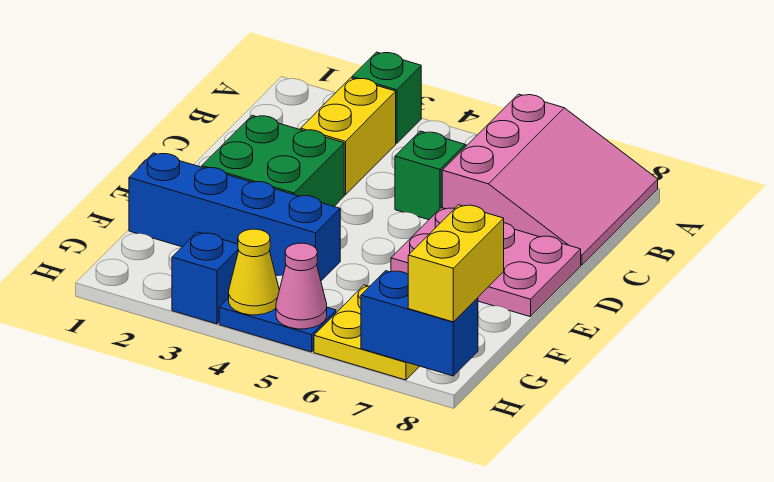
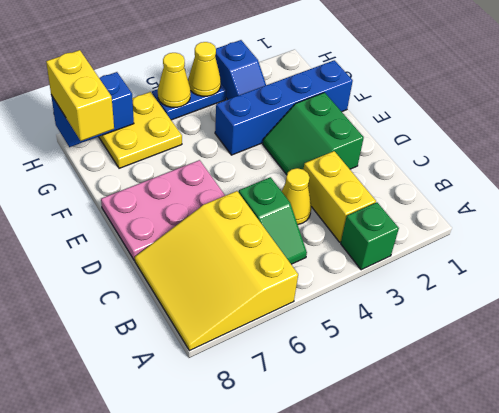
pink 3x3 slope [442,94,658,265] -> yellow 3x3 slope [135,191,298,351]
none -> yellow 1x1 cone [282,168,311,224]
green 2x2 brick [202,116,344,206] -> green 2x2 slope [263,93,364,175]
pink 1x1 cone [276,243,327,329] -> yellow 1x1 cone [158,53,191,107]

